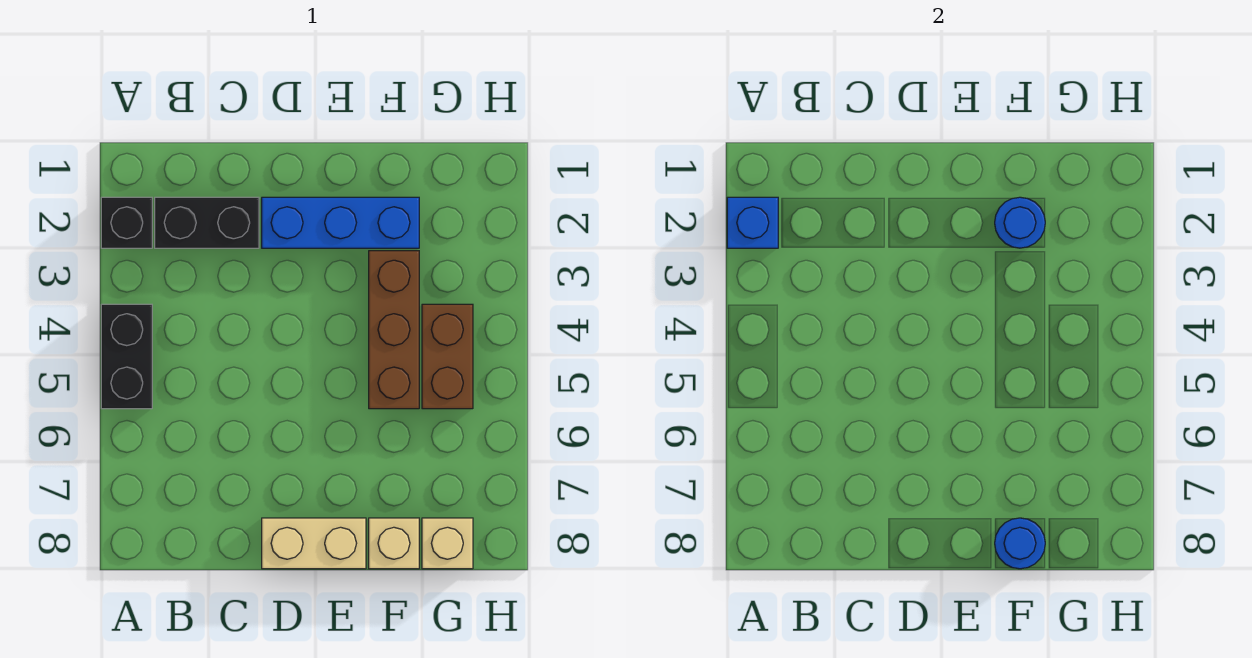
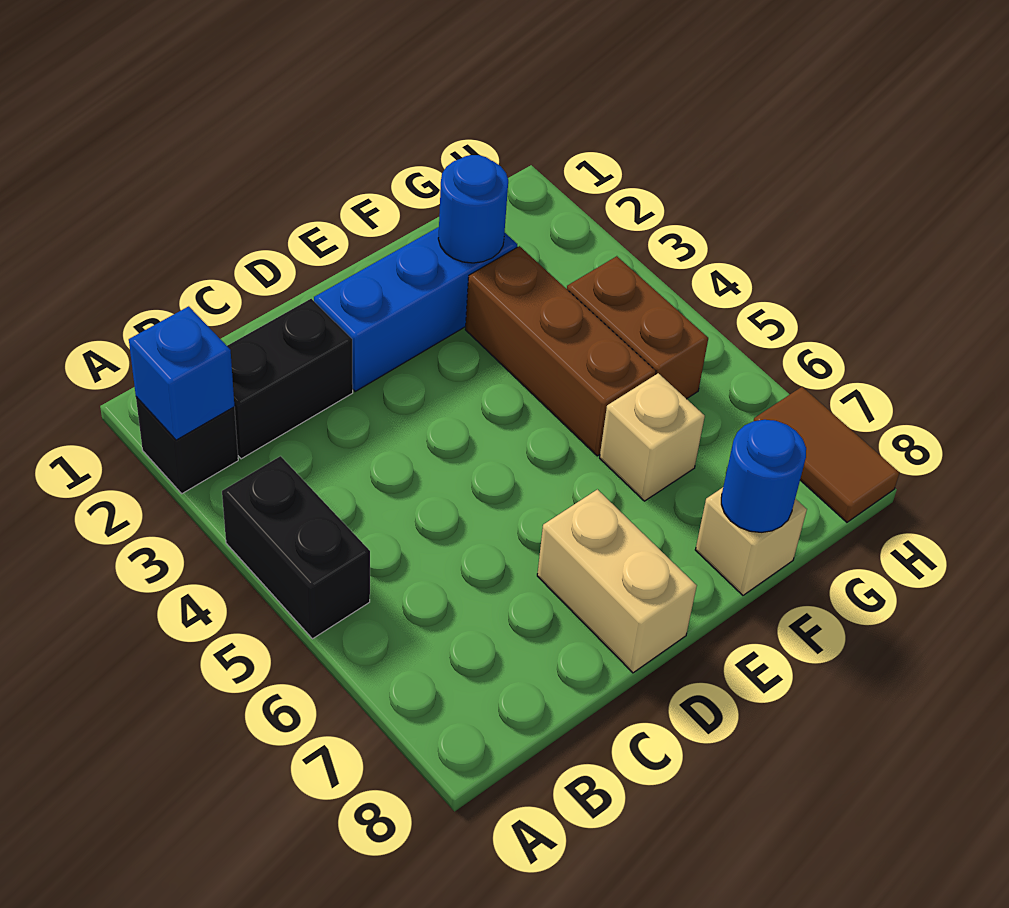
tan 1x2 brick [262,518,366,569] -> tan 1x2 brick turned to [537,489,697,673]
tan 1x1 brick [422,518,473,569] -> tan 1x1 brick moved to [600,373,705,501]
none -> brown 1x2 tile [754,387,900,522]

